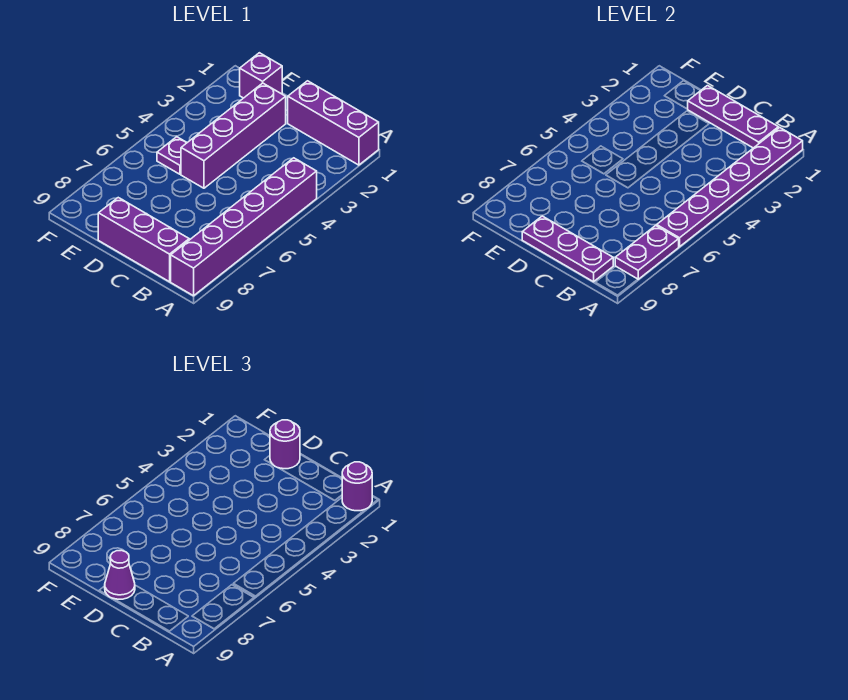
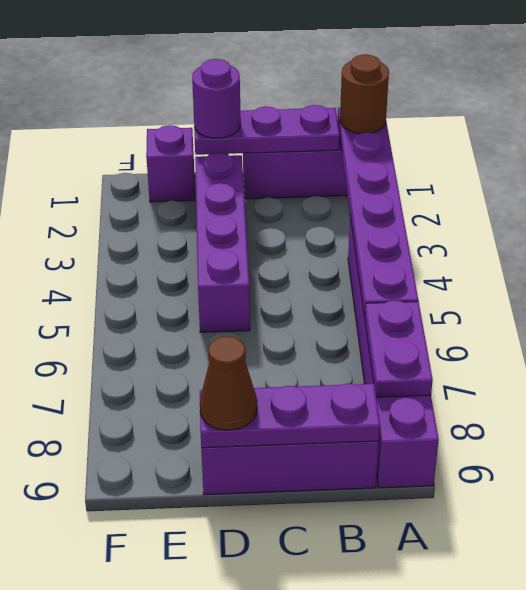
purple 1x1 round brick [342,462,372,511] -> brown 1x1 round brick [340,54,389,133]
purple 1x1 cone [105,550,135,599] -> brown 1x1 cone [200,336,257,430]
purple 1x1 plate [157,137,187,174] -> none

